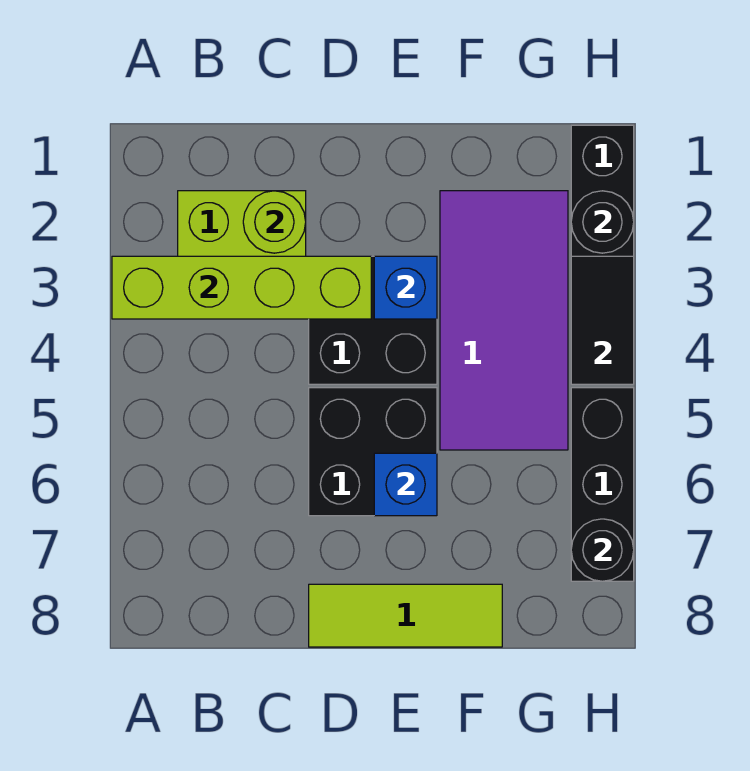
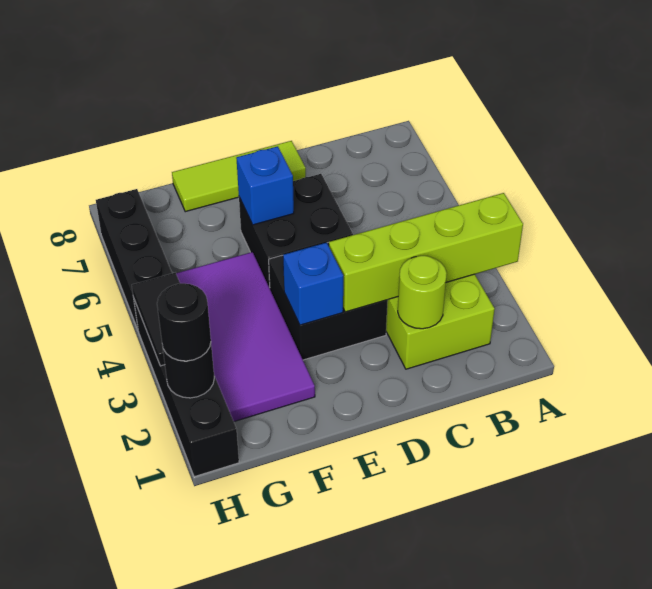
black 1x1 round brick [571,519,634,581] -> black 1x1 round brick moved to [157,283,211,361]

